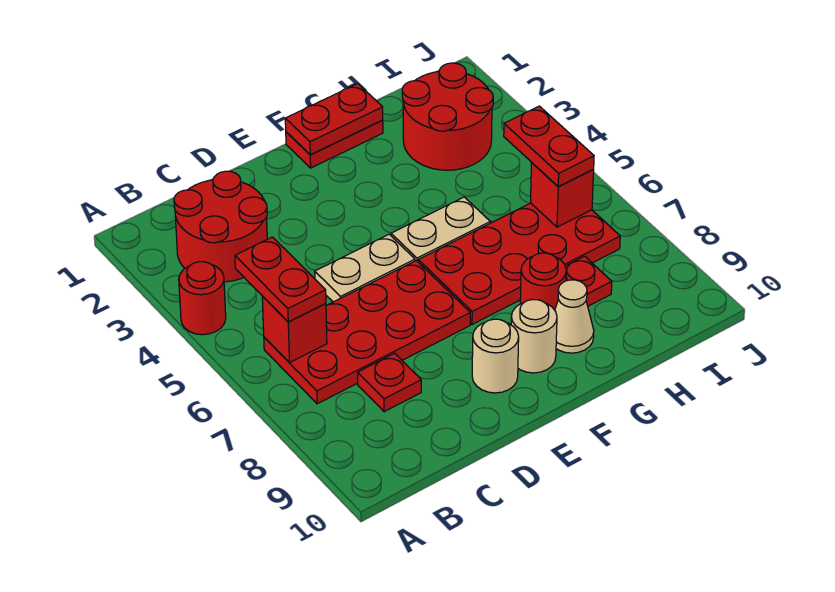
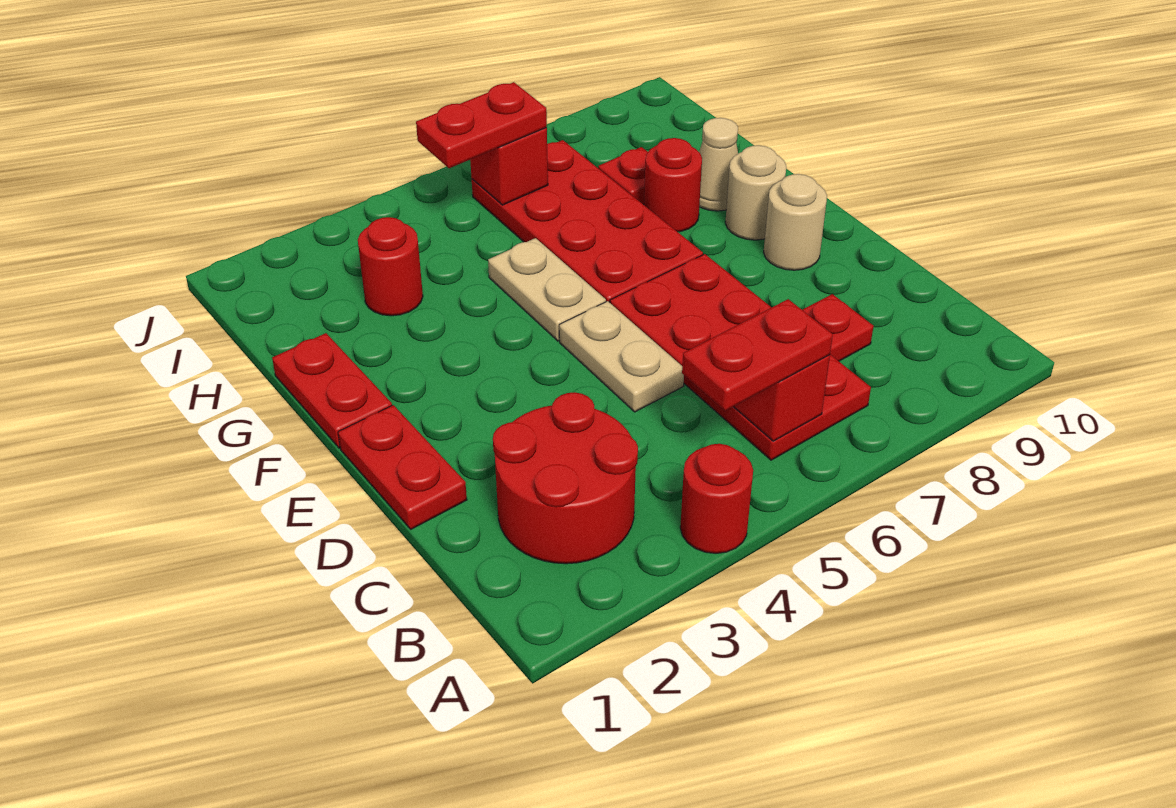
red 1x2 plate [285,84,383,155] -> red 1x2 plate moved to [338,405,467,529]
red 2x2 round brick [402,63,493,170] -> red 1x1 round brick [358,217,423,316]

